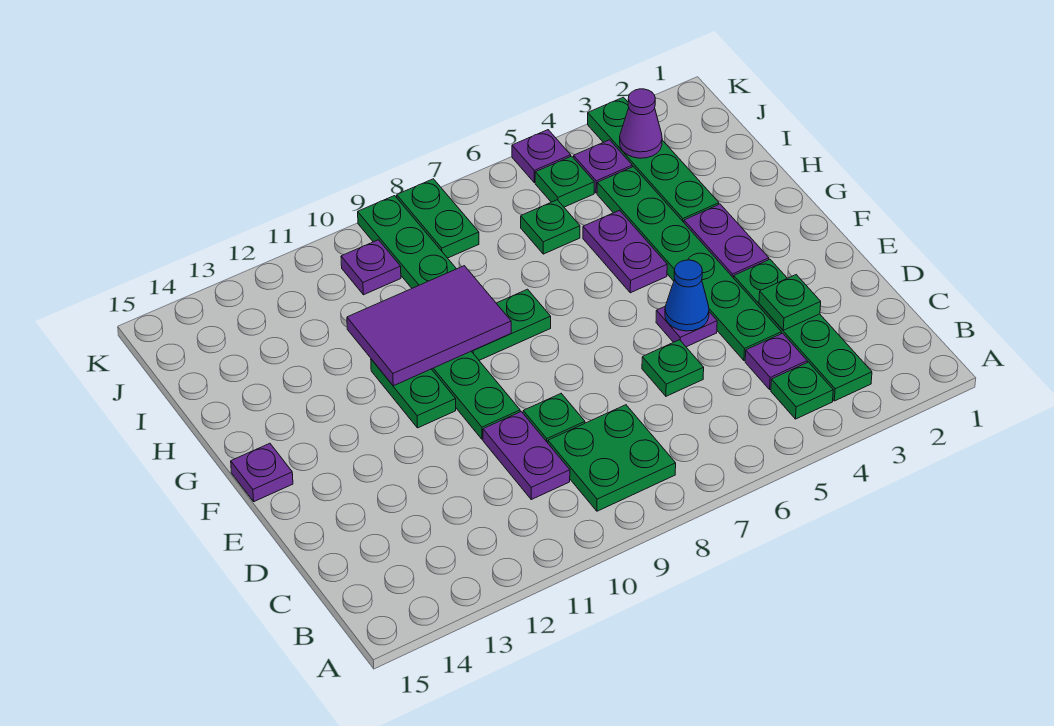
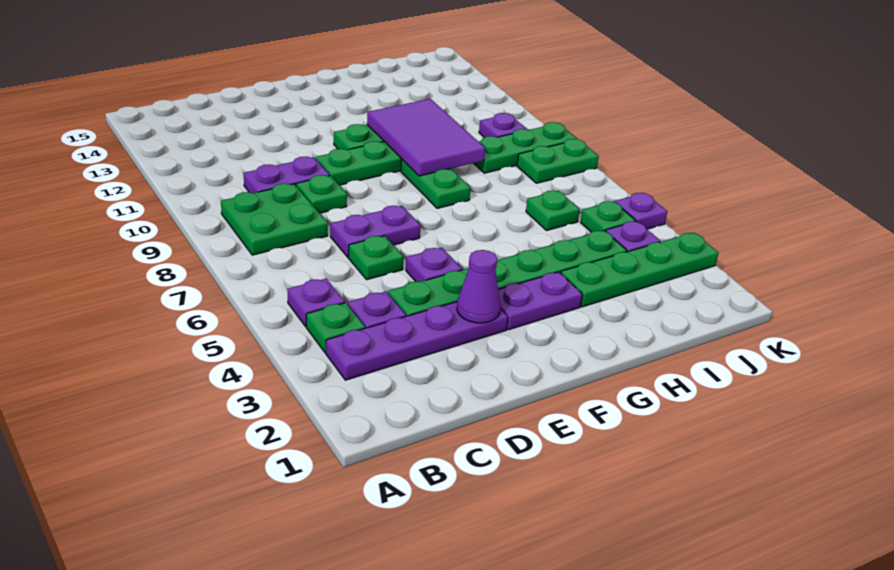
green 1x4 plate [734,259,872,401] -> purple 1x4 plate [326,302,508,380]
green 1x1 plate [759,275,821,330] -> none
blue 1x1 cone [665,260,709,331] -> none
purple 1x1 plate [231,443,293,502] -> purple 1x1 plate moved to [287,279,345,326]
purple 1x2 plate [583,210,667,293] -> purple 1x2 plate moved to [330,206,421,257]
purple 1x1 cone [620,89,662,158] -> purple 1x1 cone moved to [457,250,500,323]

